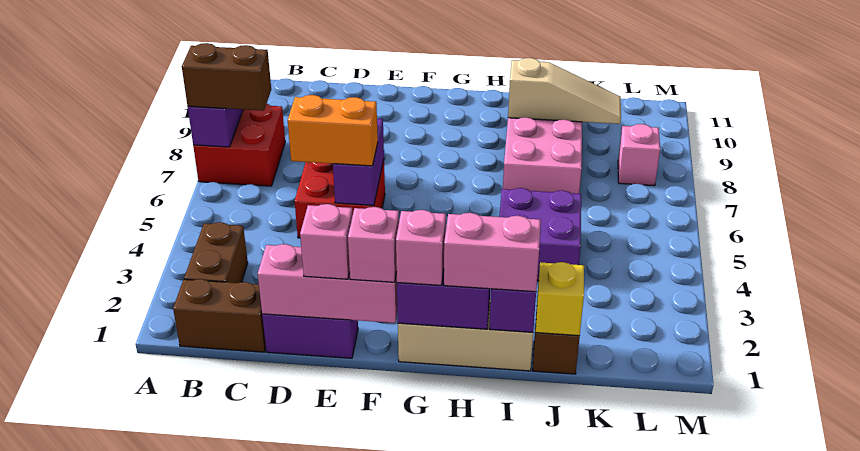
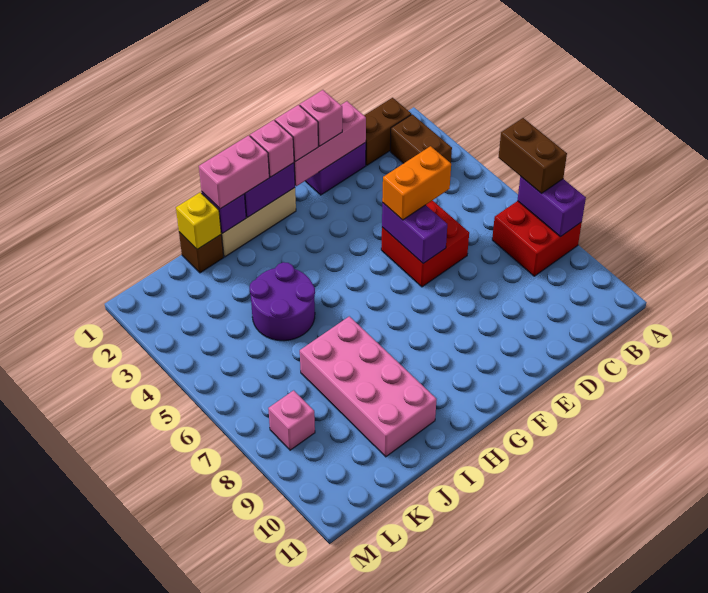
brown 1x2 brick [182,43,271,111] -> brown 1x2 brick turned to [498,118,567,193]
purple 2x2 brick [499,188,581,281] -> purple 2x2 round brick [250,262,315,341]
tan 1x3 slope [508,58,621,124] -> none

